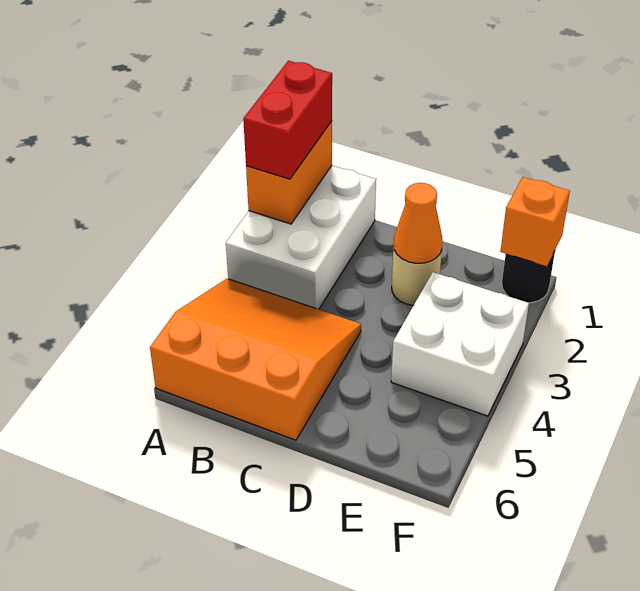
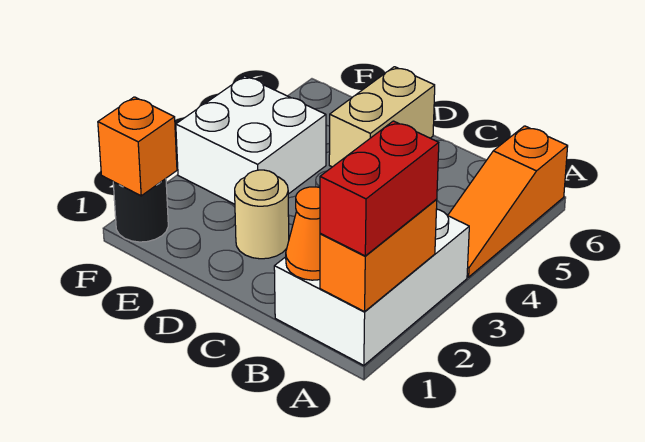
orange 3x3 slope [150,279,361,440] -> orange 1x3 slope [448,126,568,277]
orange 1x1 cone [394,183,443,263] -> orange 1x1 cone moved to [286,187,320,280]
none -> tan 1x2 brick [329,67,435,167]

